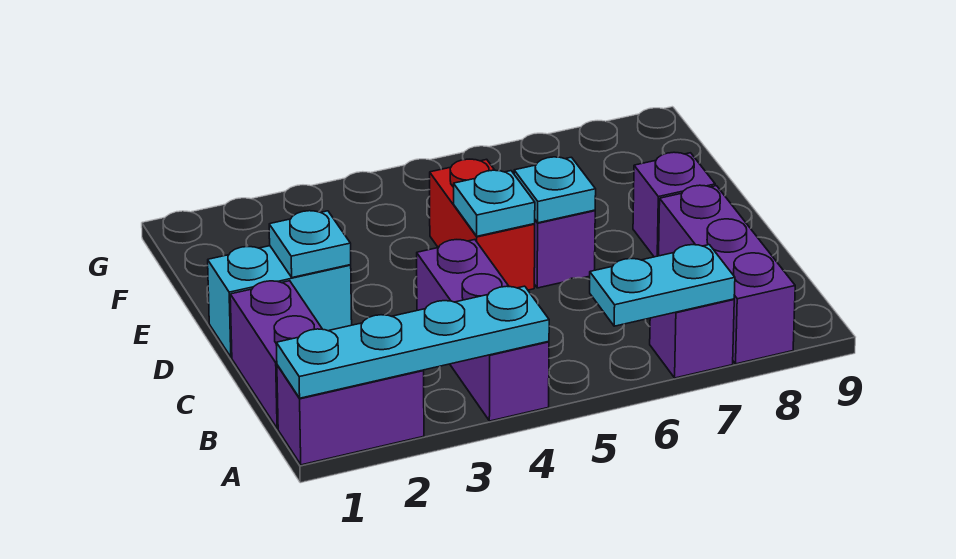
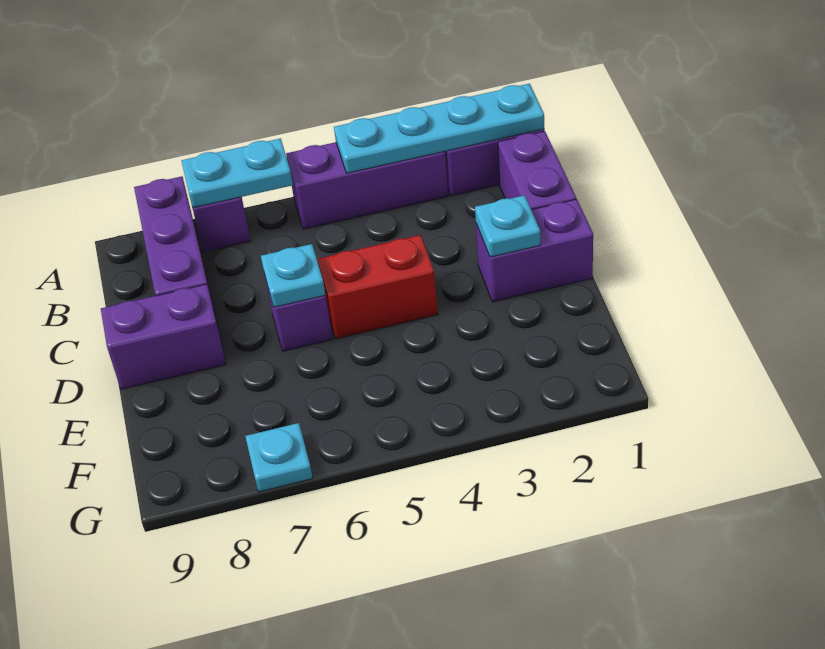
purple 1x3 brick [417,240,549,421] -> purple 1x3 brick turned to [286,142,448,229]
cyan 1x2 brick [208,246,352,357] -> purple 1x2 brick [476,199,593,302]
red 1x2 brick [430,159,535,290] -> red 1x2 brick turned to [318,235,438,339]
cyan 1x1 plate [454,170,535,236] -> cyan 1x1 plate moved to [245,423,313,492]
purple 1x1 brick [633,152,715,257] -> purple 1x2 brick [101,284,226,389]

